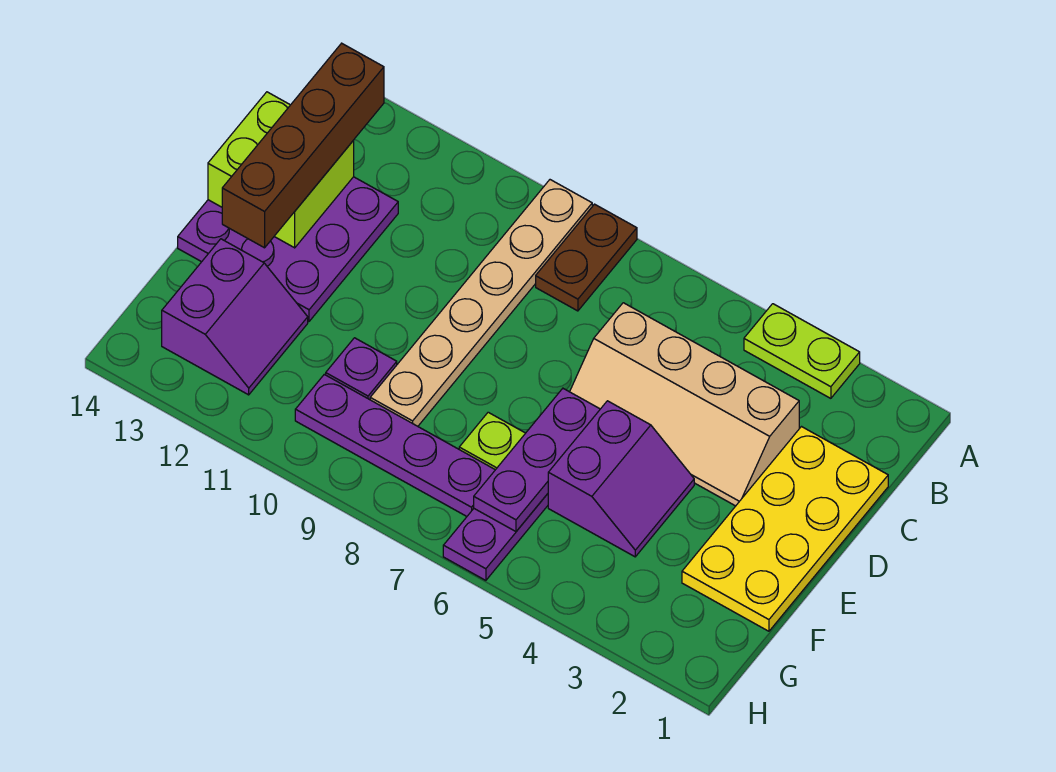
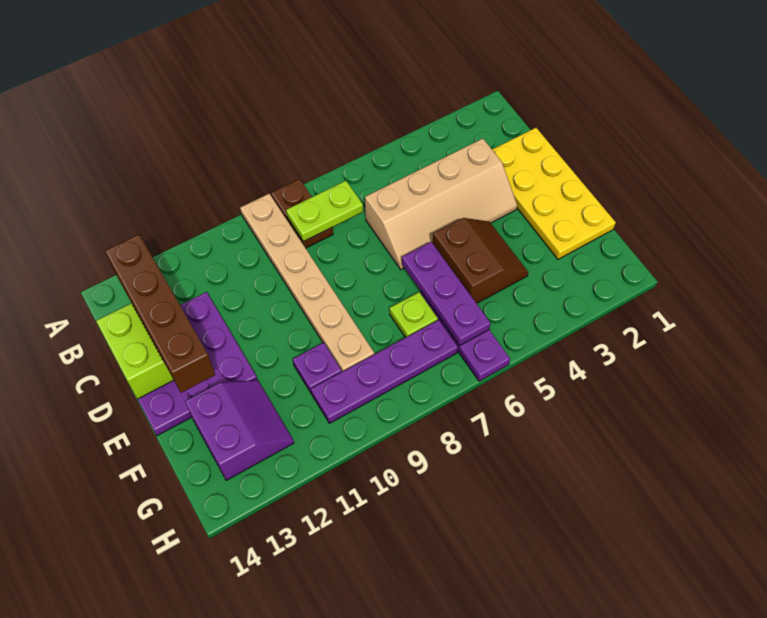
lime 1x2 plate [744,304,860,398] -> lime 1x2 plate moved to [286,181,363,242]
purple 2x2 slope [548,401,694,557] -> brown 2x2 slope [433,218,528,303]

